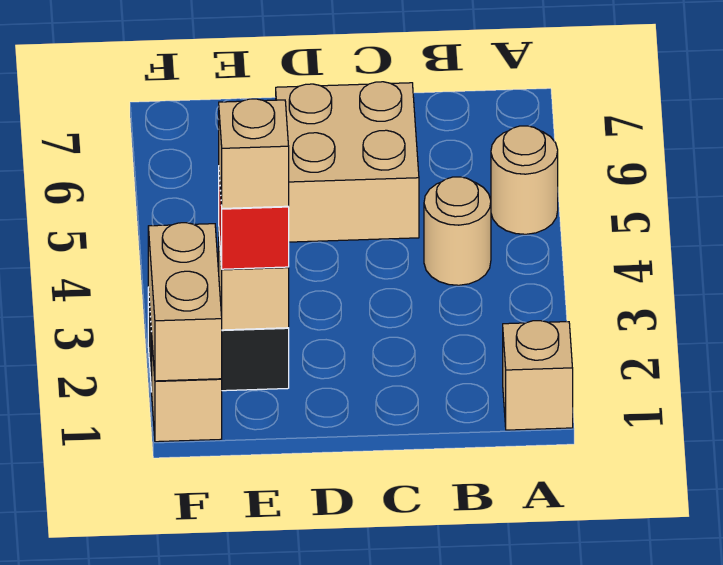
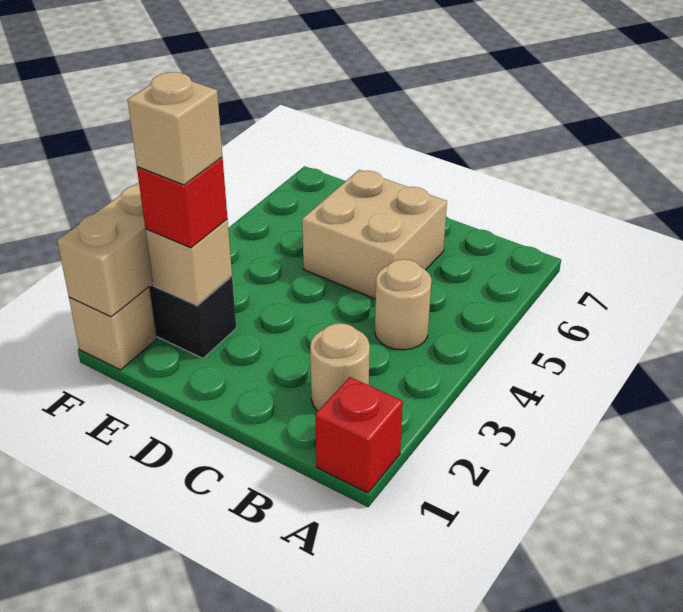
tan 1x1 brick [503,321,573,430] -> red 1x1 brick [315,377,403,493]
tan 1x1 round brick [491,126,558,234] -> tan 1x1 round brick moved to [310,323,370,411]

